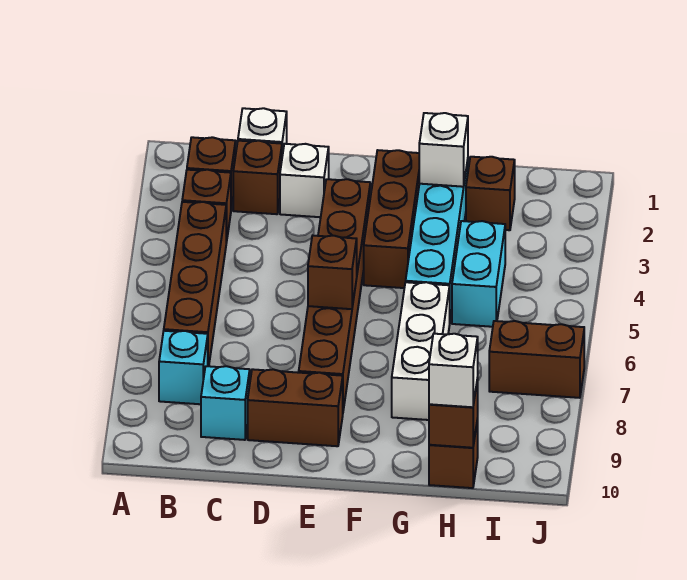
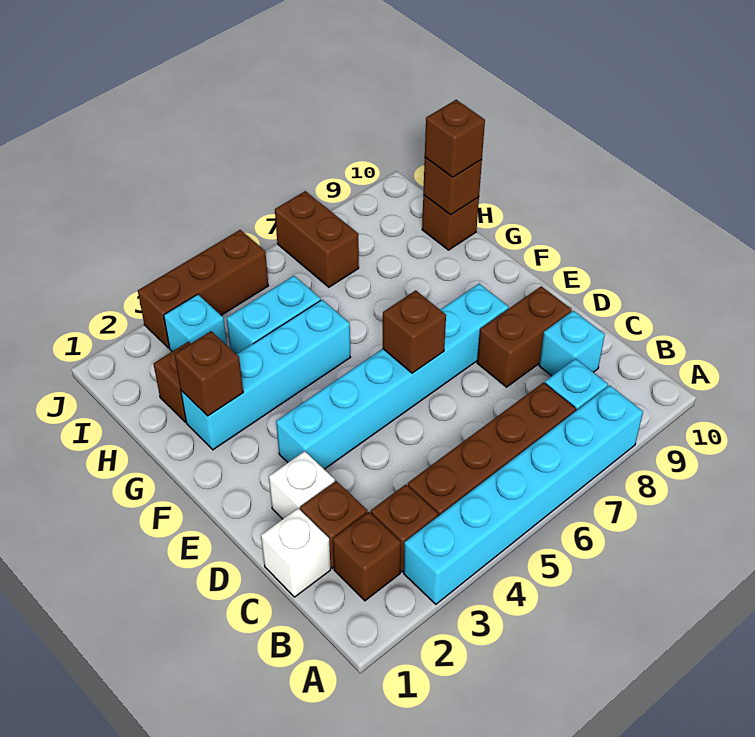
none -> cyan 1x6 brick [404,385,643,604]
brown 1x2 brick [248,369,343,446] -> brown 1x2 brick turned to [477,286,572,387]
brown 1x6 brick [299,179,370,410] -> cyan 1x6 brick [276,284,509,469]
brown 1x3 brick [364,150,419,288] -> brown 1x3 brick moved to [138,230,268,348]
white 1x1 brick [419,113,468,187] -> brown 1x1 brick [175,331,243,416]
white 1x3 brick [392,282,450,420] -> none
white 1x1 brick [429,334,478,407] -> brown 1x1 brick [425,100,485,177]
none -> cyan 1x1 brick [164,294,227,351]

